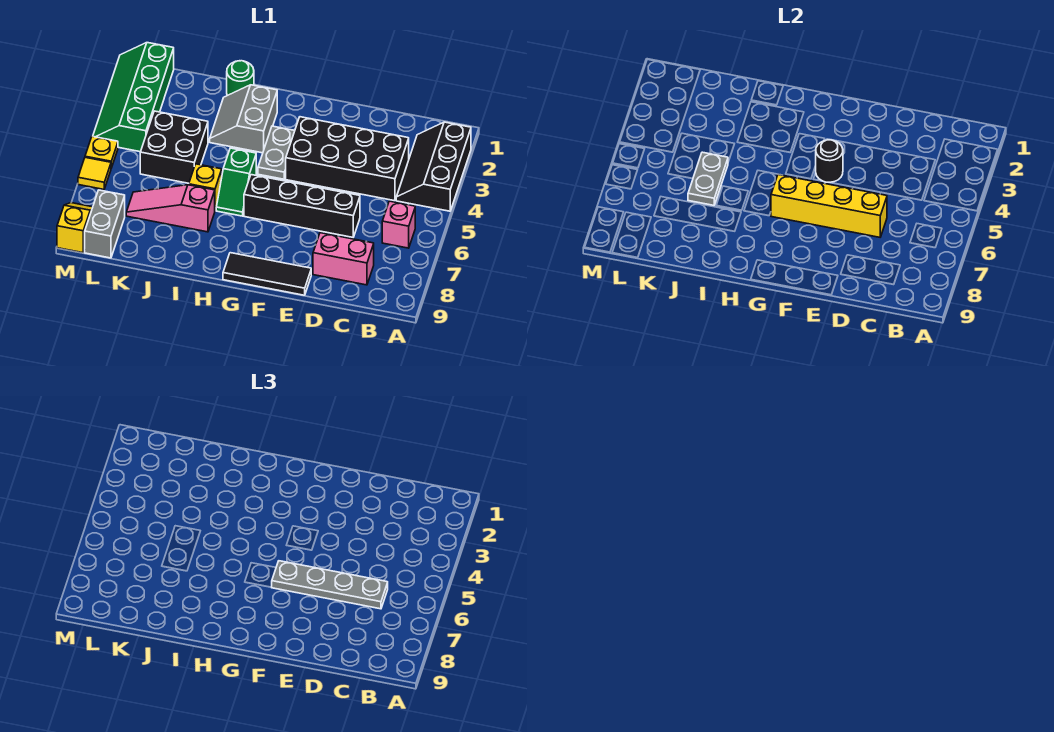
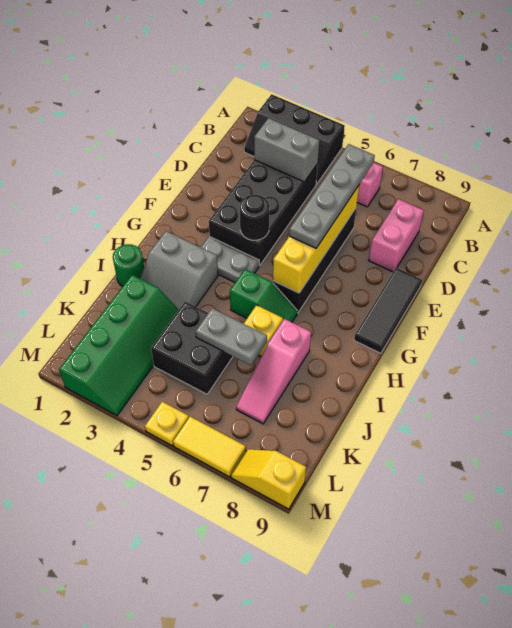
green 2x4 slope [93,43,174,152] -> green 2x4 slope turned to [59,275,179,415]
grey 1x2 brick [85,190,125,258] -> grey 1x2 brick moved to [254,118,319,182]
yellow 1x1 tile [78,157,111,189] -> yellow 1x2 tile [173,417,246,477]

